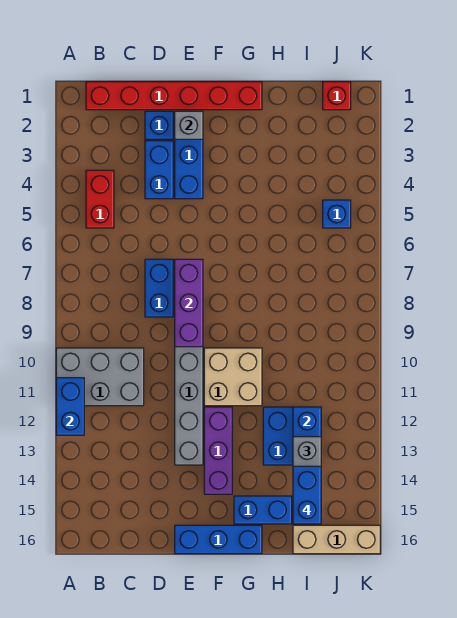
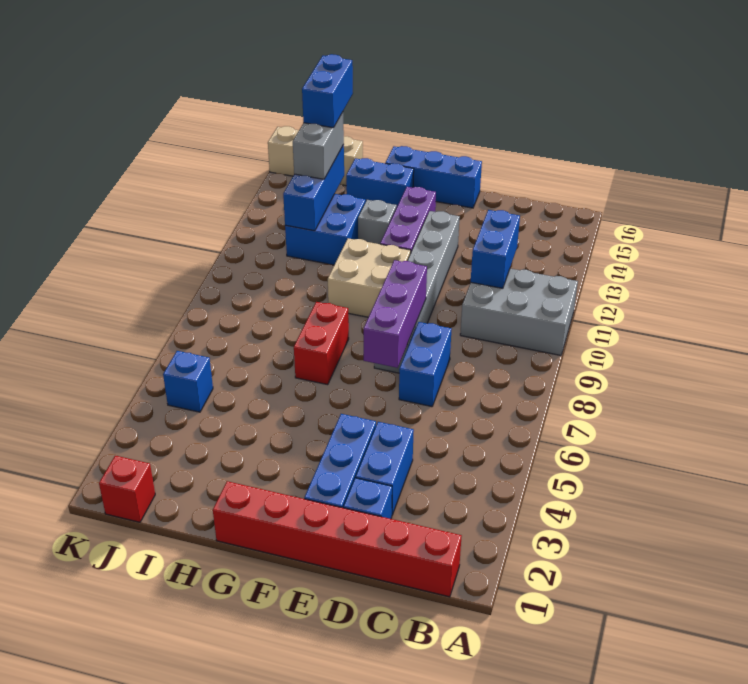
blue 1x2 brick [56,378,84,435] -> blue 1x2 brick moved to [471,210,520,288]
red 1x2 brick [86,170,114,228] -> red 1x2 brick moved to [294,302,349,385]
grey 1x1 brick [175,111,203,139] -> grey 1x1 brick moved to [358,200,397,244]

